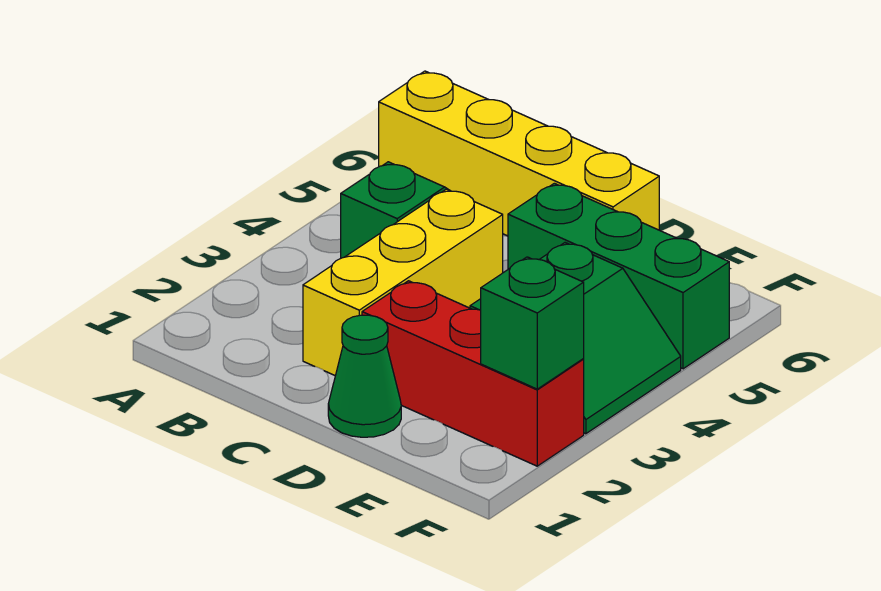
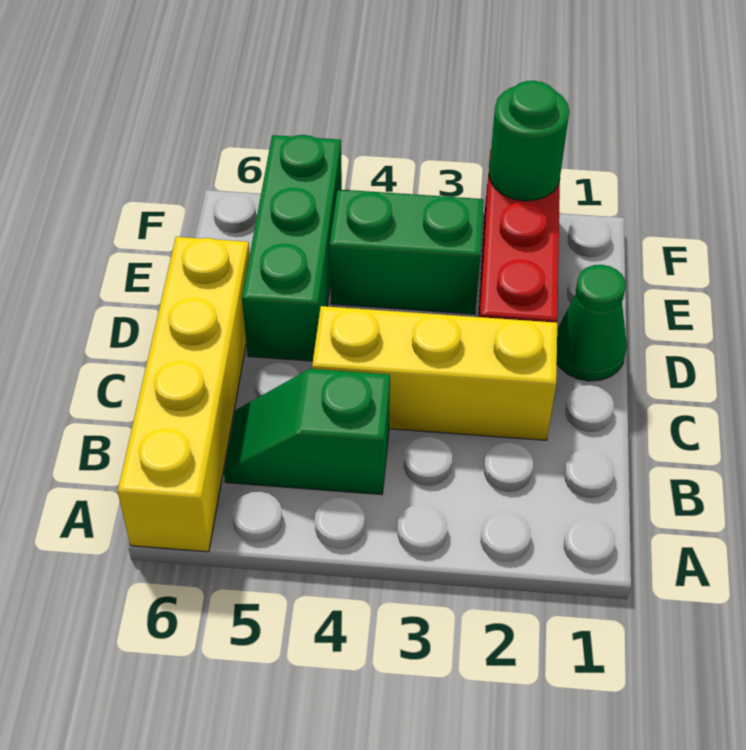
green 1x1 brick [481,257,584,389] -> green 1x1 round brick [489,81,569,201]

